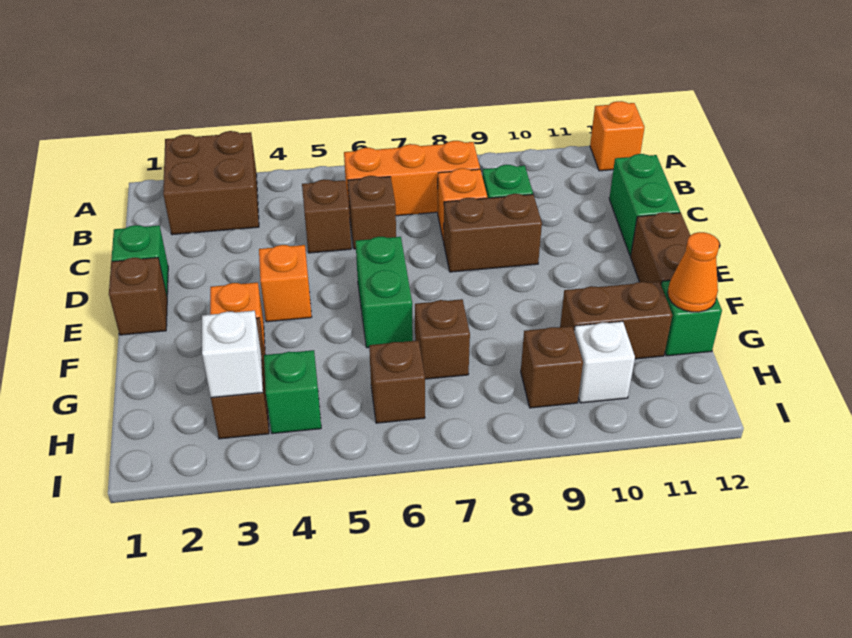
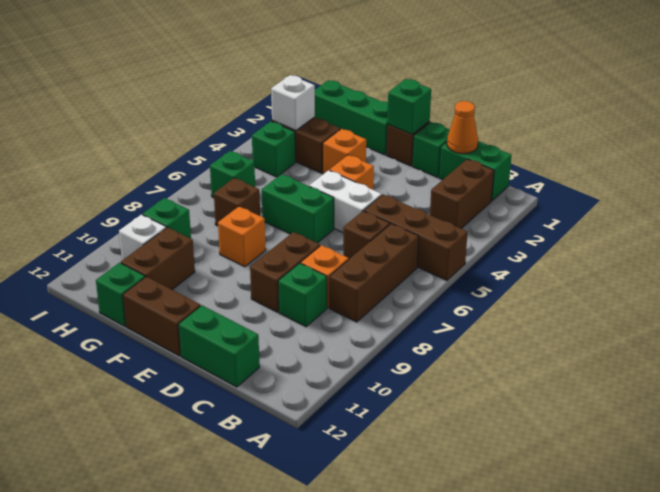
brown 2x2 brick [163,131,259,235] -> brown 1x2 brick [430,159,494,229]
orange 1x1 brick [590,101,645,171] -> orange 1x1 brick moved to [218,206,266,267]
none -> green 1x2 brick [439,141,512,201]
orange 1x3 brick [344,141,480,217] -> brown 1x3 brick [329,224,419,322]
brown 1x1 brick [302,179,351,253] -> brown 1x3 brick [364,194,468,281]
none -> white 1x2 brick [309,170,382,232]
none -> green 1x1 brick [387,79,431,135]
none -> green 1x3 brick [315,80,388,155]
orange 1x1 cone [668,232,719,312] -> orange 1x1 cone moved to [447,101,478,154]
brown 1x1 brick [369,341,425,423] -> green 1x1 brick [210,151,255,198]
brown 1x1 brick [521,326,583,408] -> green 1x1 brick [143,198,191,239]

